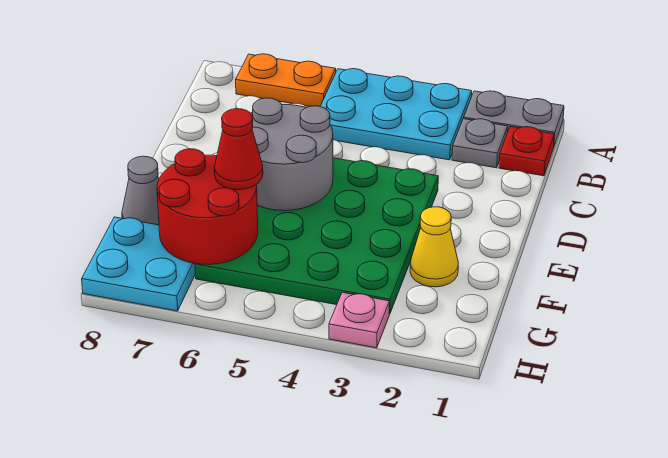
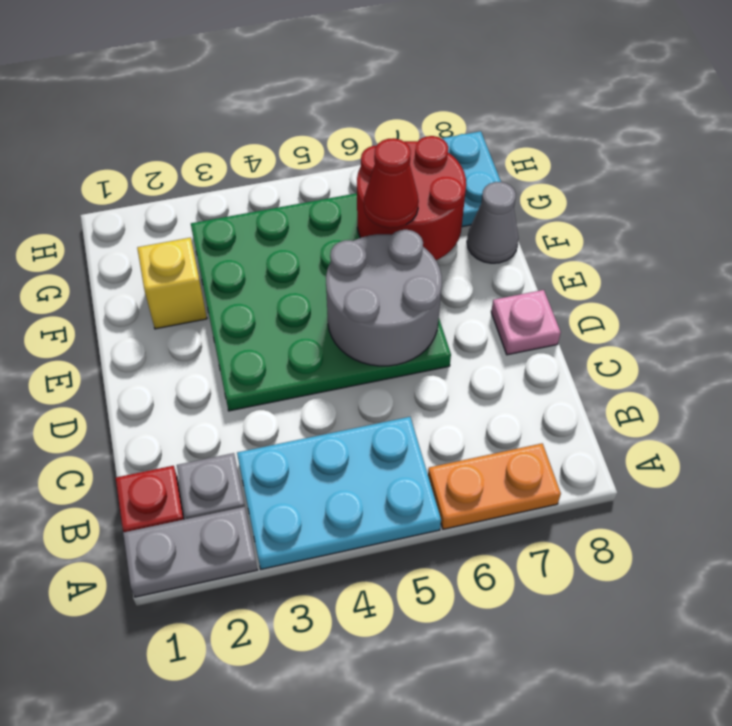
yellow 1x1 cone [410,207,458,287] -> yellow 1x1 brick [137,238,207,329]
pink 1x1 plate [329,292,390,348] -> pink 1x1 plate moved to [491,290,561,355]

